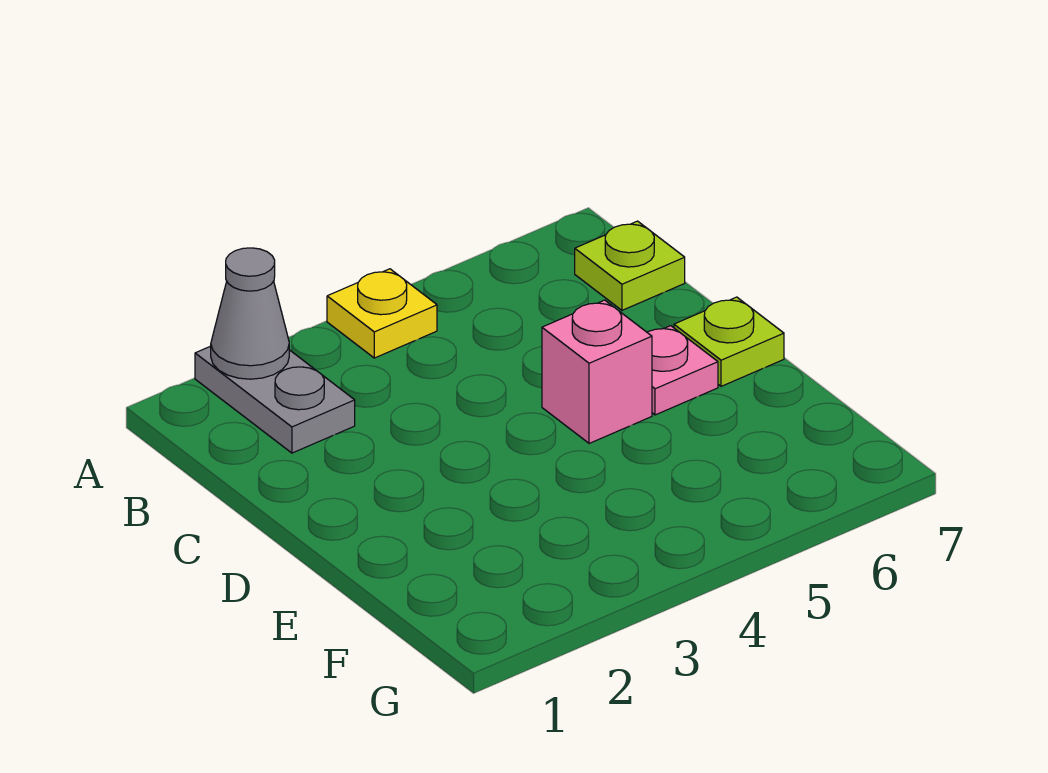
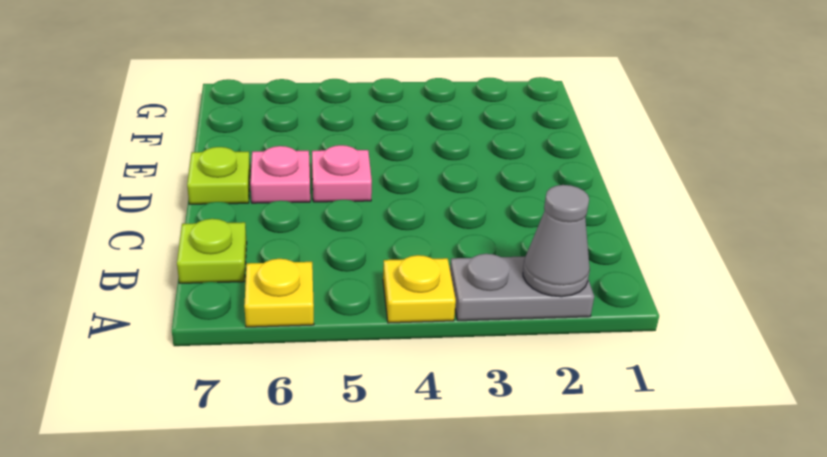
grey 1x2 plate [195,346,355,453] -> grey 1x2 plate turned to [450,254,594,321]
none -> yellow 1x1 plate [244,259,314,327]
pink 1x1 brick [542,300,652,443] -> pink 1x1 plate [312,145,372,202]

